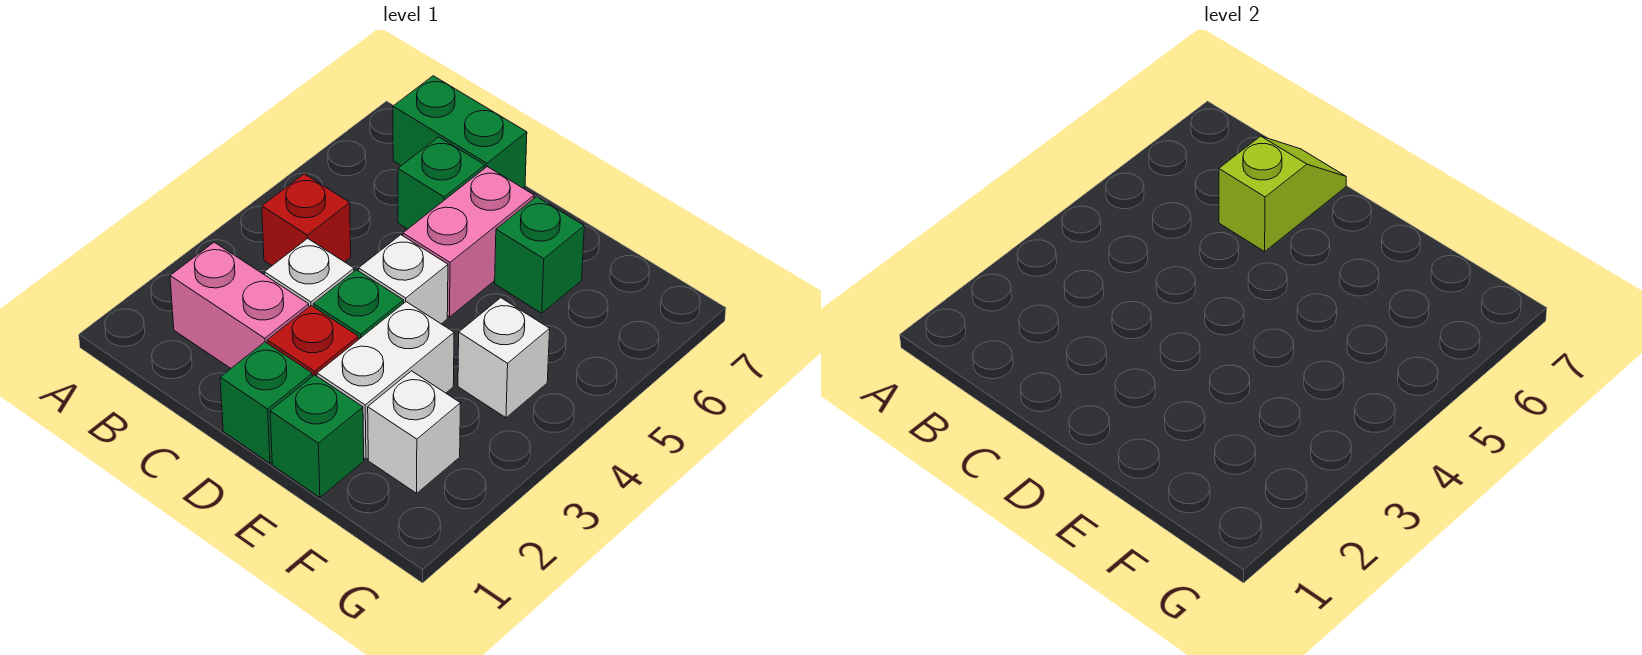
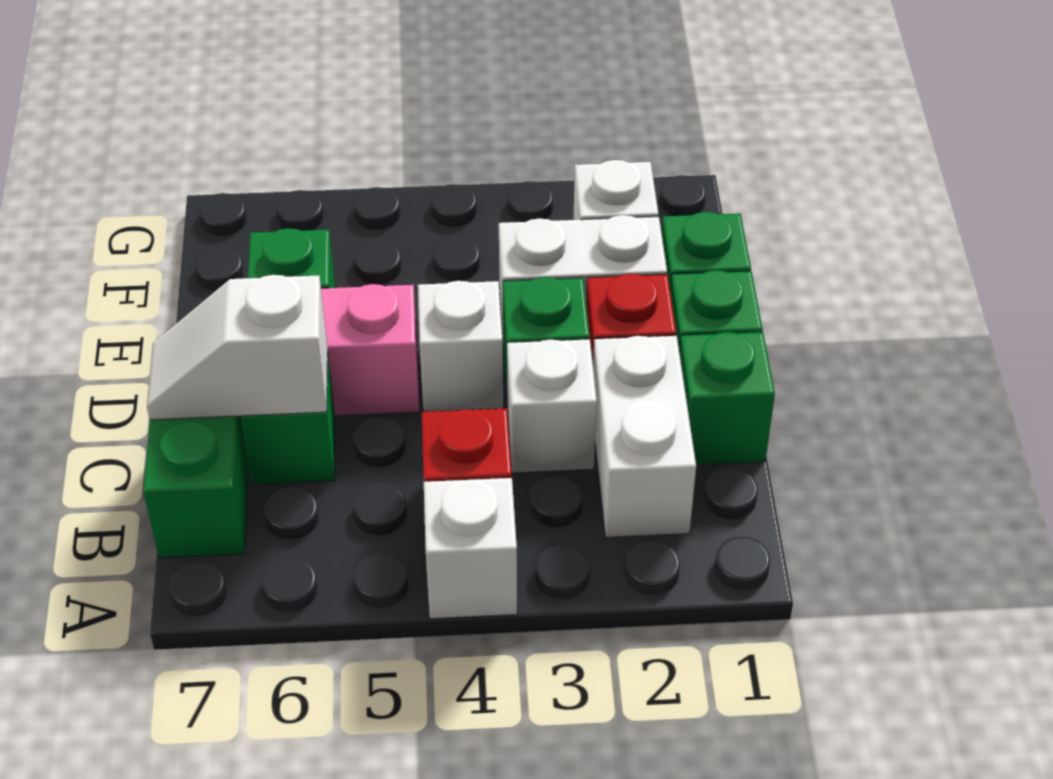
pink 1x2 brick [170,242,309,368] -> white 1x2 brick [593,336,696,537]
none -> green 1x1 brick [679,332,775,465]
lime 1x2 slope [1219,136,1346,252] -> white 1x2 slope [147,275,328,420]
white 1x1 brick [458,298,550,418] -> white 1x1 brick moved to [424,478,517,619]

